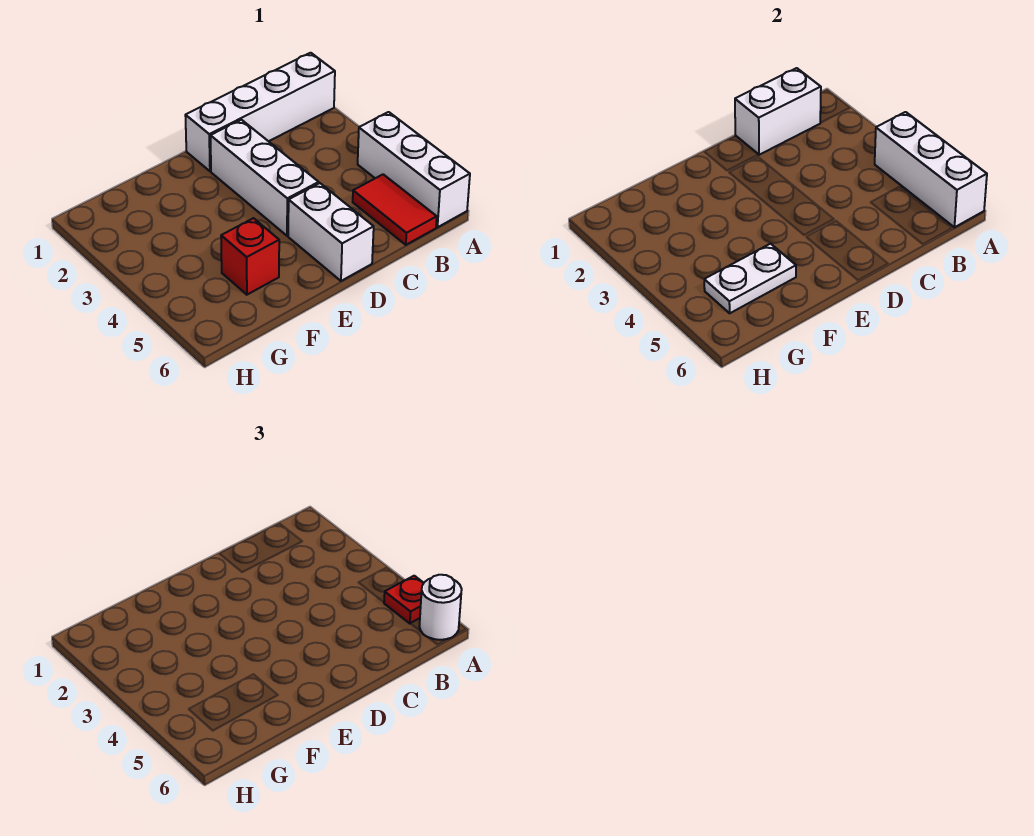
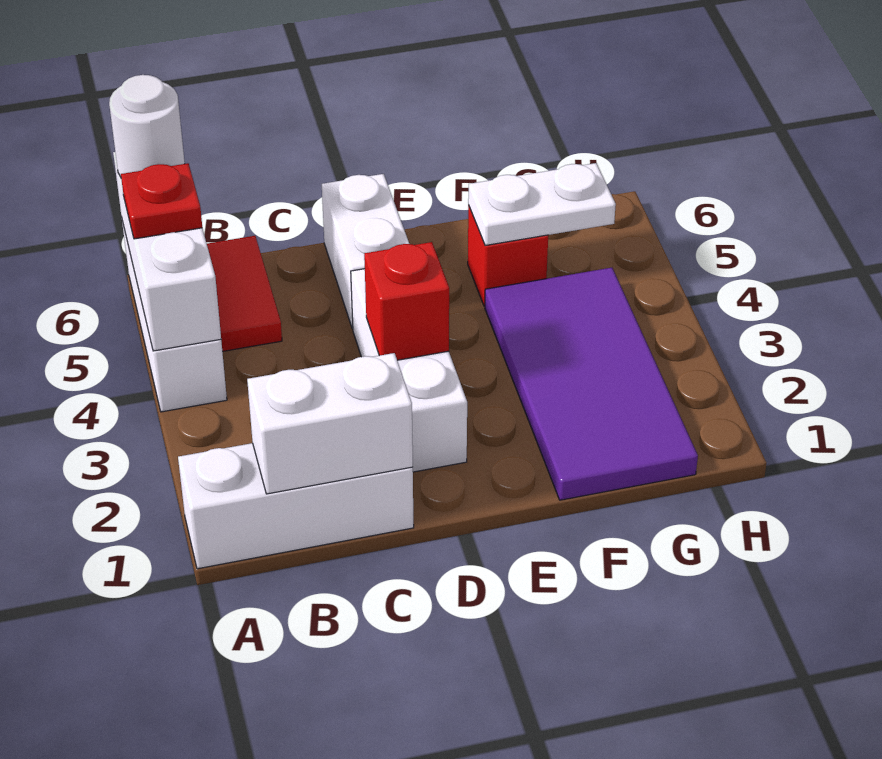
white 1x4 brick [185,53,335,171] -> white 1x3 brick [178,443,414,569]
none -> red 1x1 brick [364,242,449,360]
none -> purple 2x4 tile [485,268,698,500]

